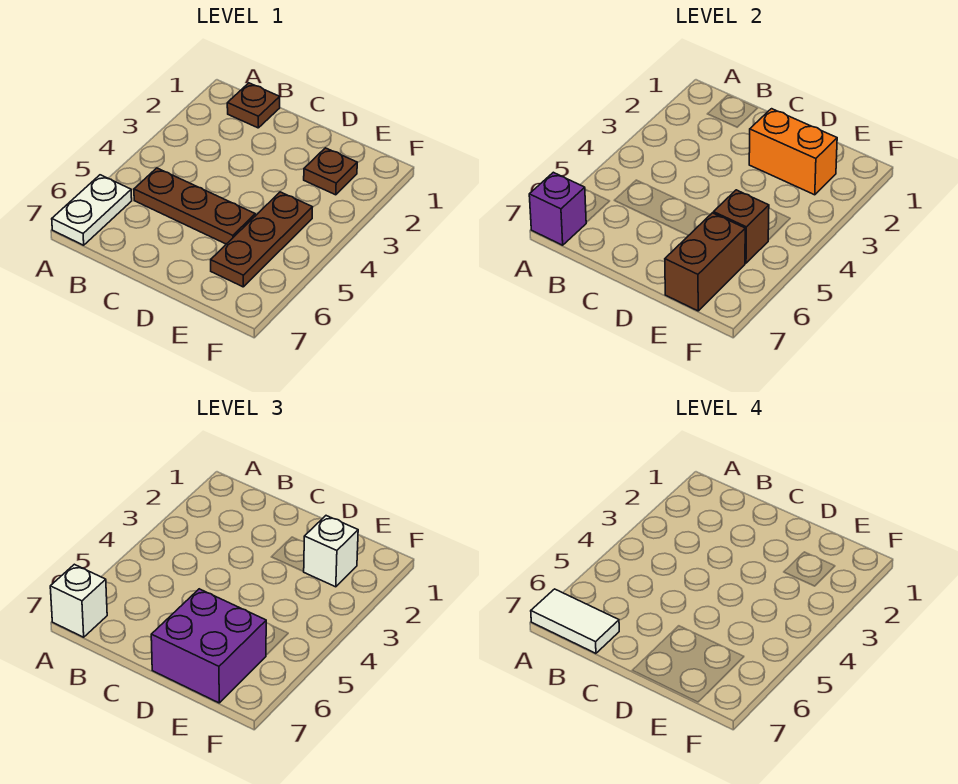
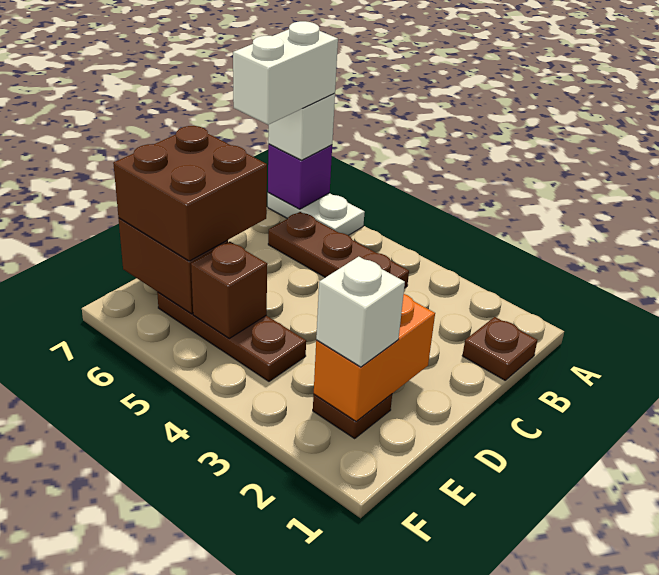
white 1x2 tile [531,589,619,653] -> white 1x2 brick [233,21,338,125]
brown 1x3 plate [134,168,255,244] -> brown 1x3 plate turned to [268,212,409,288]
purple 2x2 brick [151,589,266,703] -> brown 2x2 brick [113,126,267,261]

